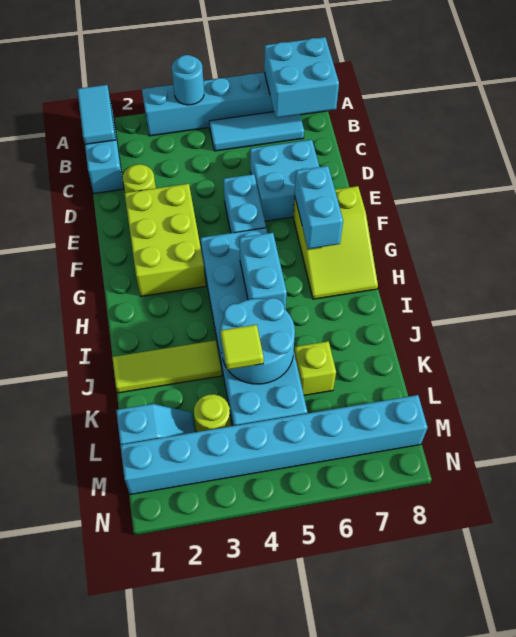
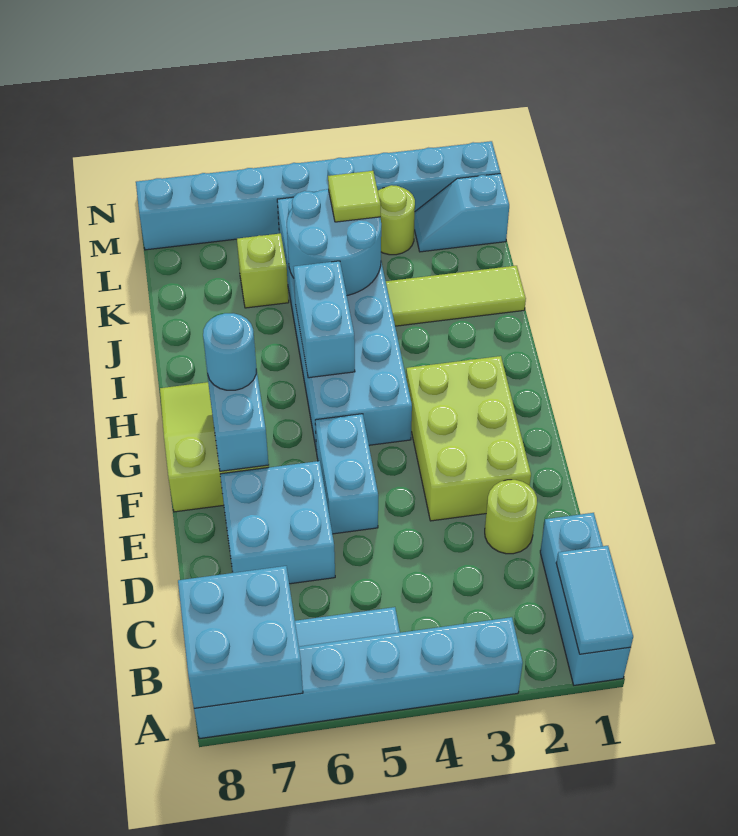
cyan 1x1 round brick [172,55,204,105] -> cyan 1x1 round brick moved to [203,313,256,390]

